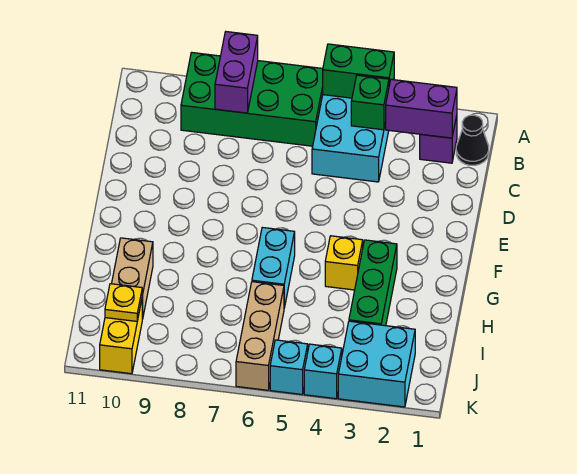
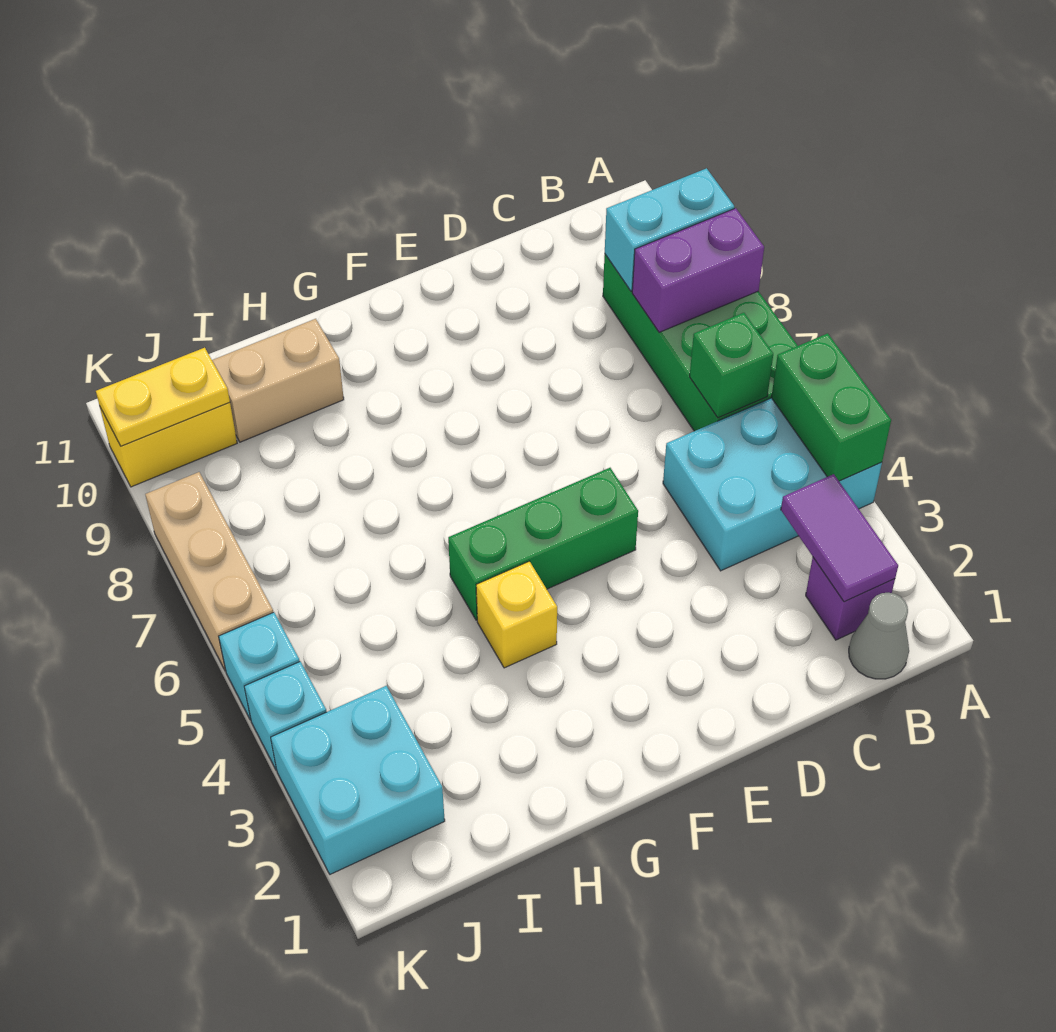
black 1x1 cone [456,115,489,165] -> grey 1x1 cone [849,593,909,679]
purple 1x2 brick [386,79,457,138] -> purple 1x2 tile [781,474,898,602]
green 1x1 brick [351,75,389,130] -> green 1x1 brick moved to [690,313,773,418]
green 1x3 brick [349,240,397,326] -> green 1x3 brick moved to [448,468,638,620]
cyan 1x2 brick [252,227,295,308] -> cyan 1x2 brick moved to [605,168,734,291]
tan 1x3 brick [236,282,284,390] -> tan 1x3 brick turned to [145,472,273,671]
yellow 1x1 plate [105,284,142,321] -> yellow 1x2 plate [96,348,230,446]

